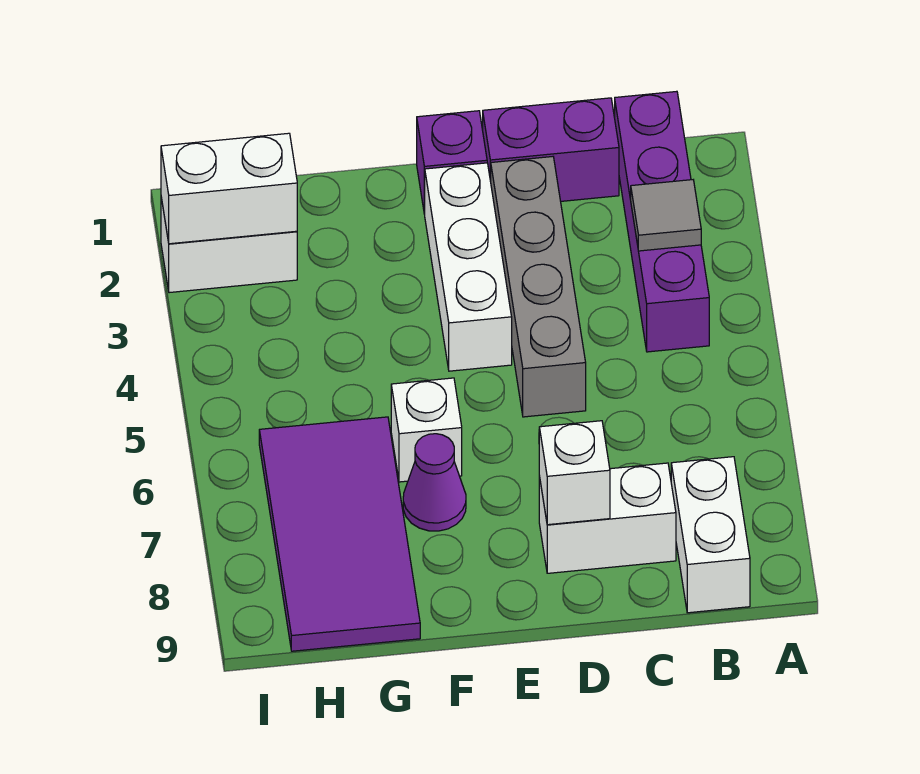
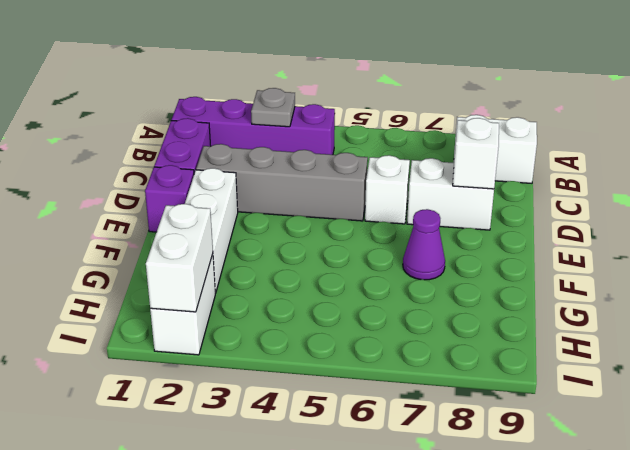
grey 1x1 tile [631,180,701,251] -> grey 1x1 plate [251,88,295,127]
white 1x2 brick [539,463,676,573] -> white 1x2 brick turned to [407,158,494,230]
white 1x3 brick [425,163,512,371] -> white 1x3 brick turned to [185,168,238,293]
white 1x1 brick [391,378,462,482] -> white 1x1 brick moved to [365,155,410,224]
purple 2x4 tile [259,417,420,651] -> none

